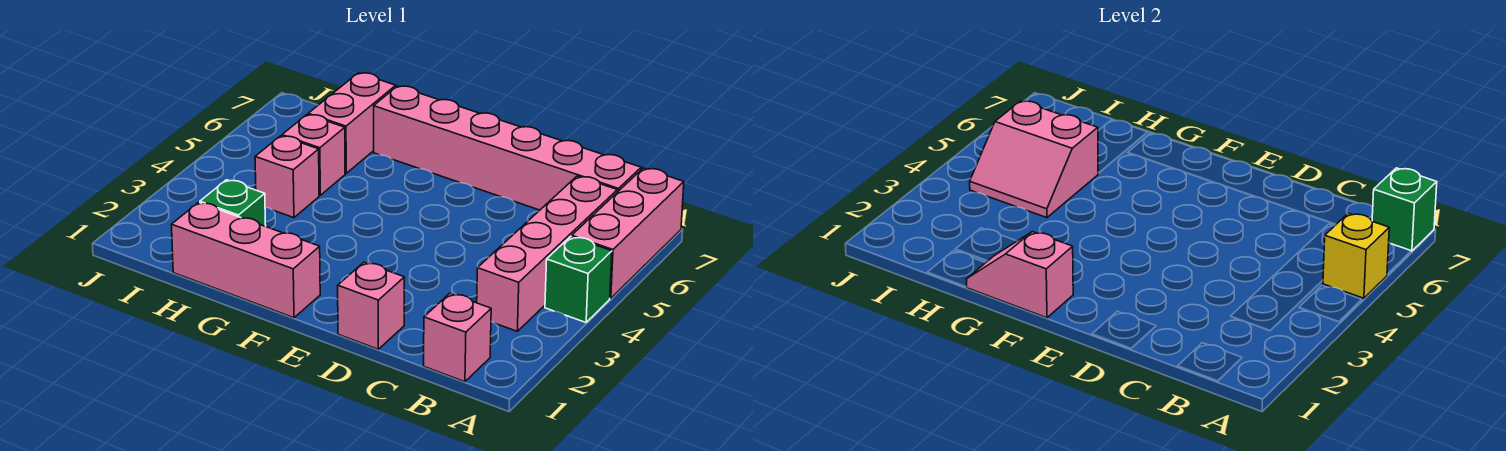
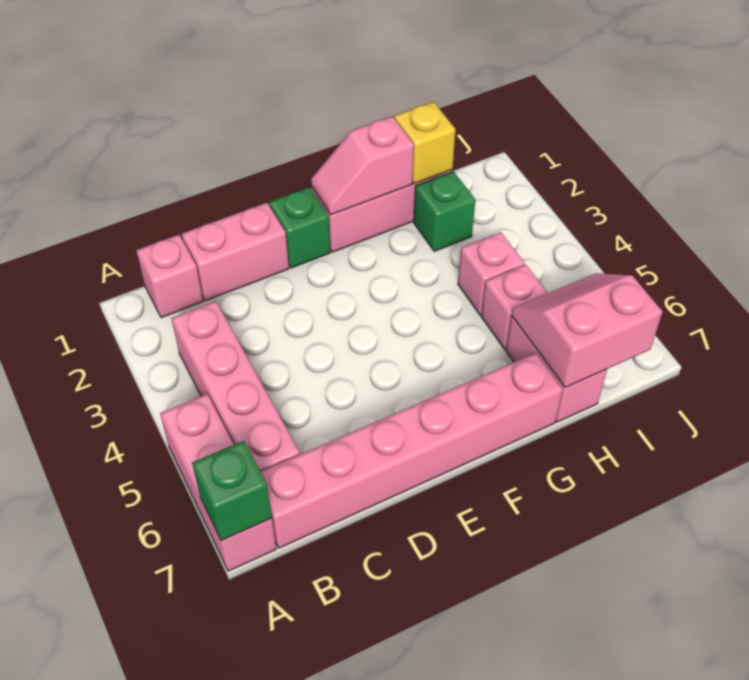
green 1x1 brick [545,237,612,322] -> green 1x1 brick moved to [269,187,330,268]
yellow 1x1 brick [1323,213,1389,298] -> yellow 1x1 brick moved to [394,102,456,184]
pink 1x1 brick [338,262,404,349] -> pink 1x2 brick [182,203,289,301]
pink 1x2 slope [966,232,1073,318] -> pink 1x2 slope turned to [311,116,414,215]
pink 2x2 slope [970,101,1098,218] -> pink 2x2 slope moved to [511,273,662,387]

